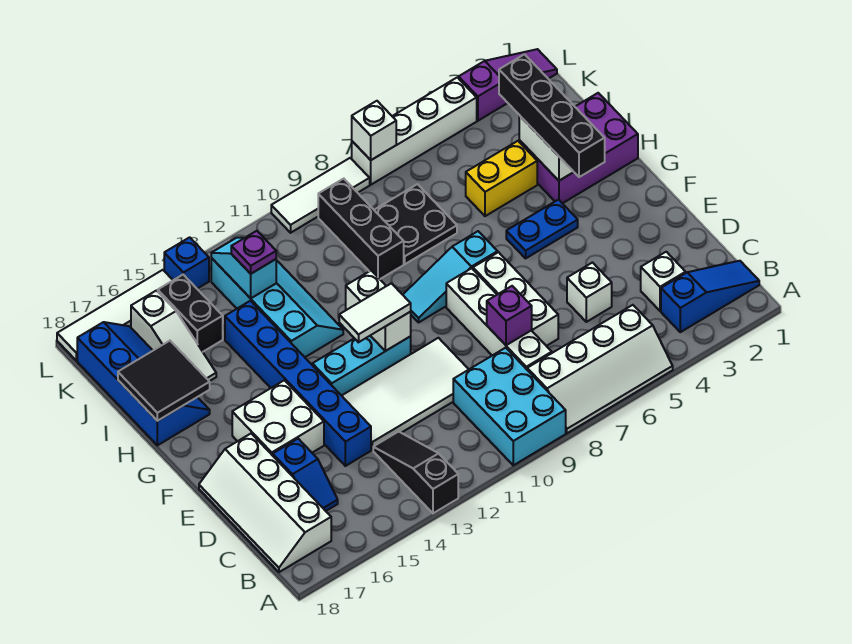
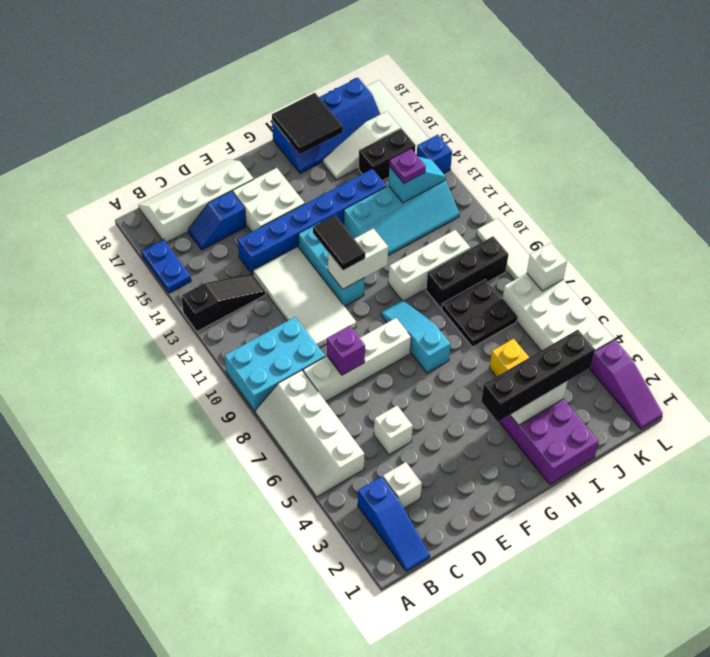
white 1x3 brick [473,252,558,346] -> white 1x3 brick moved to [388,230,470,301]
white 1x2 tile [339,283,411,342] -> black 1x2 tile [313,215,365,270]
blue 1x2 plate [506,200,578,258] -> blue 1x2 plate moved to [142,239,191,293]
white 1x4 brick [352,77,477,185] -> white 2x4 brick [502,273,614,351]

